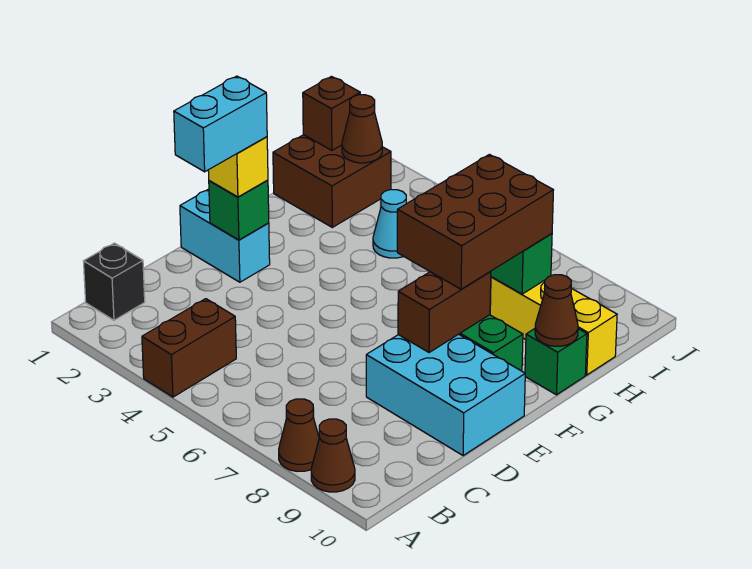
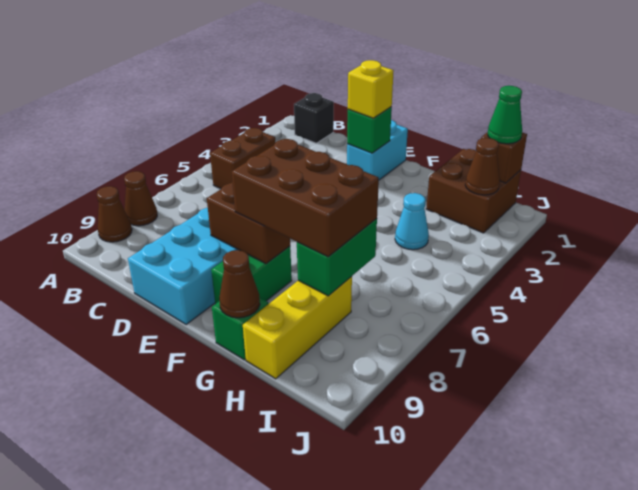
brown 1x2 brick [142,299,236,397] -> brown 1x2 brick turned to [210,128,276,189]
cyan 1x2 brick [174,76,267,172] -> none
none -> green 1x1 cone [488,86,522,144]

